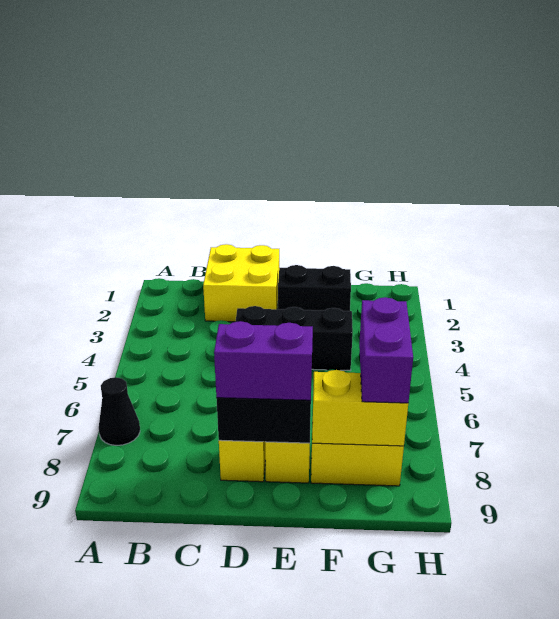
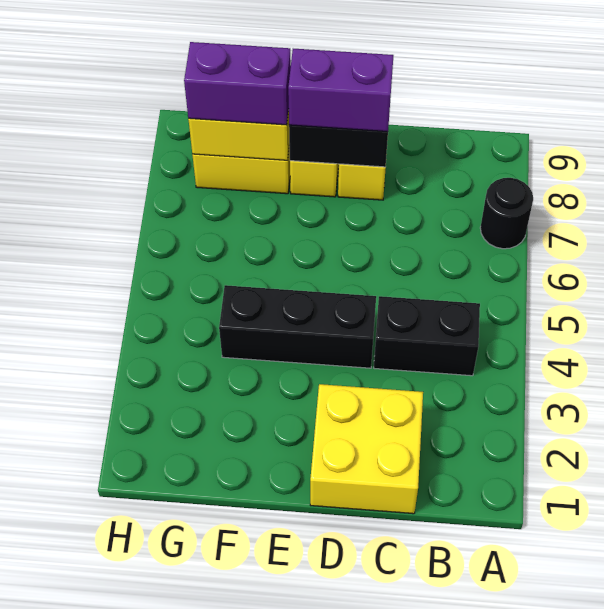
black 1x1 cone [99,377,140,445] -> black 1x1 round brick [480,178,533,249]
black 1x2 brick [278,265,351,311] -> black 1x2 brick moved to [374,296,480,376]
purple 1x2 brick [359,297,413,403] -> purple 1x2 brick turned to [184,42,291,125]

